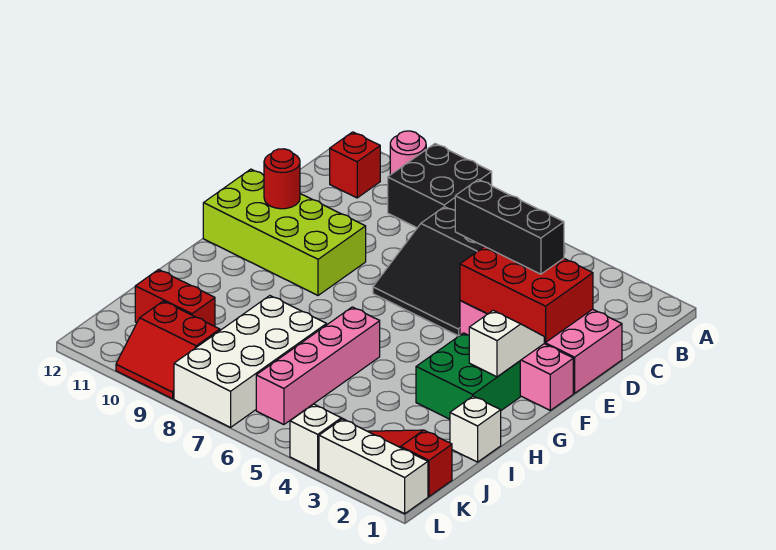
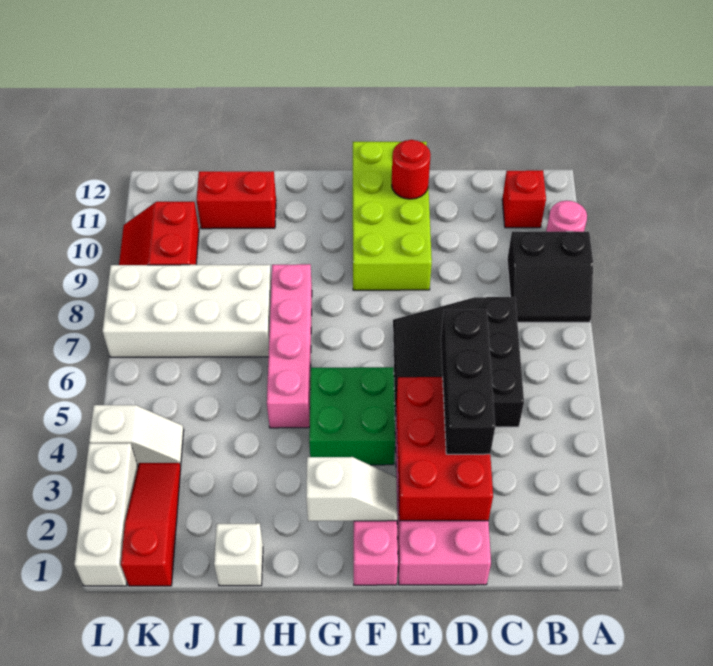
black 2x2 brick [388,144,492,228] -> black 2x2 slope [507,232,593,322]
green 2x2 brick [416,333,520,419] -> green 2x2 brick moved to [309,367,395,465]
pink 1x4 brick [256,307,380,425] -> pink 1x4 brick turned to [267,264,312,428]
red 1x2 brick [135,270,215,326] -> red 1x2 brick turned to [196,171,276,229]

